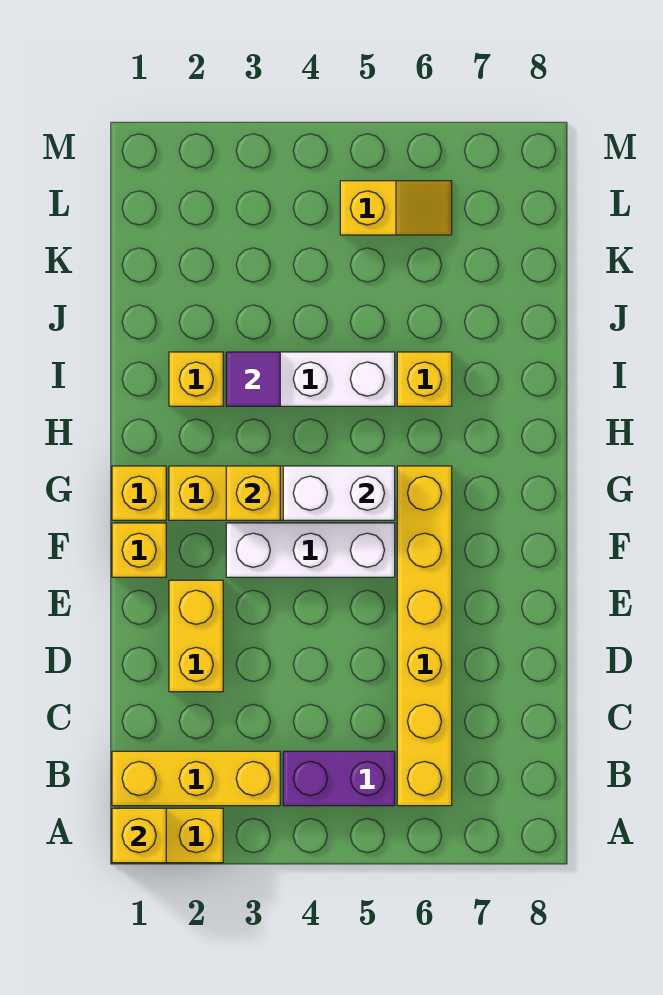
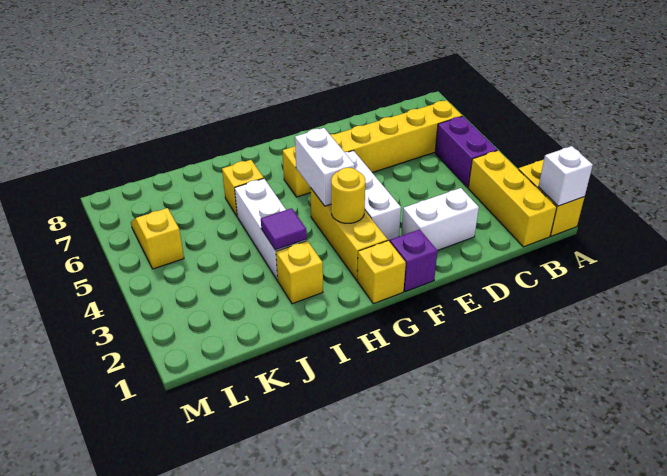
yellow 1x1 brick [112,808,166,863] -> white 1x1 brick [538,146,593,206]
yellow 1x2 brick [169,580,223,692] -> white 1x2 brick [401,188,479,250]
yellow 1x1 brick [112,523,166,577] -> purple 1x1 brick [390,229,438,292]
yellow 1x1 brick [226,466,280,520] -> yellow 1x1 round brick [331,167,365,223]

